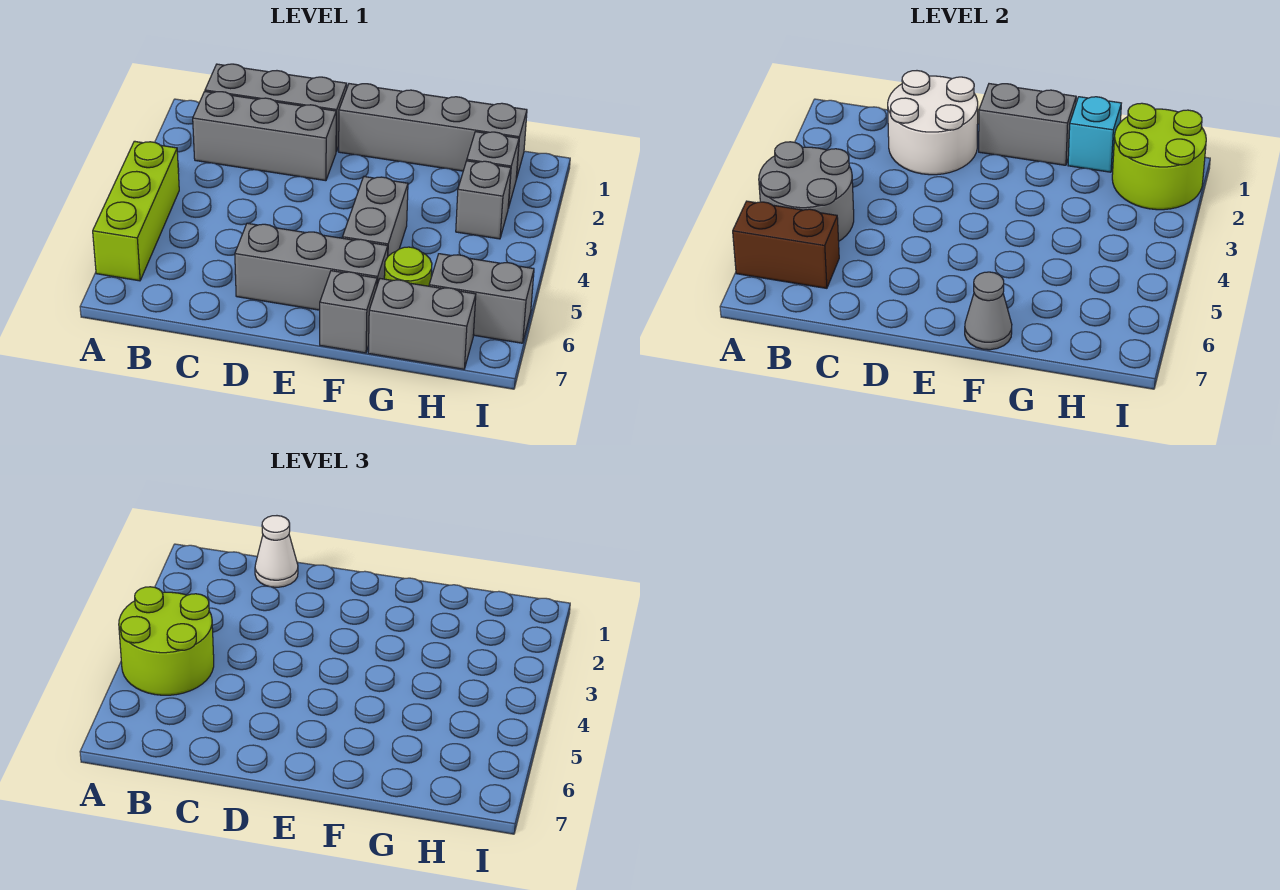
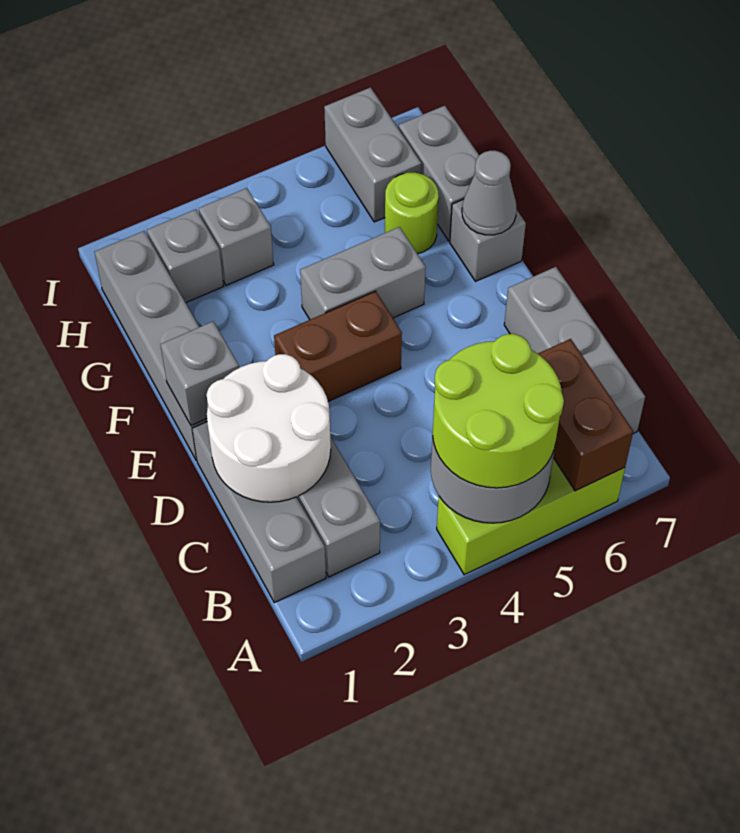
white 1x1 cone [255,516,298,587] -> none
grey 1x3 brick [235,223,388,310] -> grey 1x3 brick moved to [504,267,645,434]
grey 1x2 brick [979,84,1076,165] -> grey 1x1 brick [160,322,239,426]
none -> brown 1x2 brick [274,291,402,401]
cyan 1x1 brick [1068,97,1121,172] -> none
lime 2x2 round brick [1112,103,1206,210] -> none

